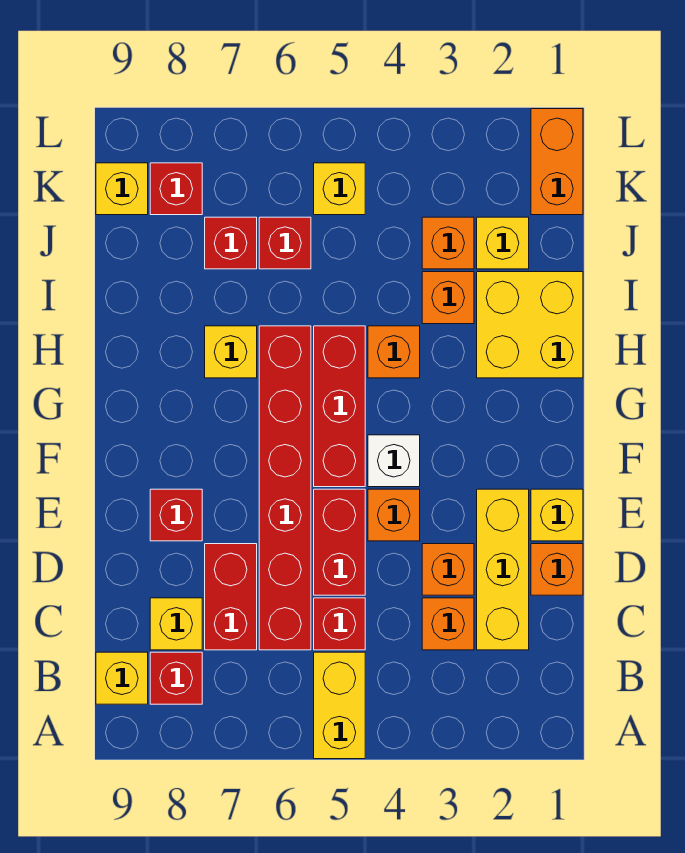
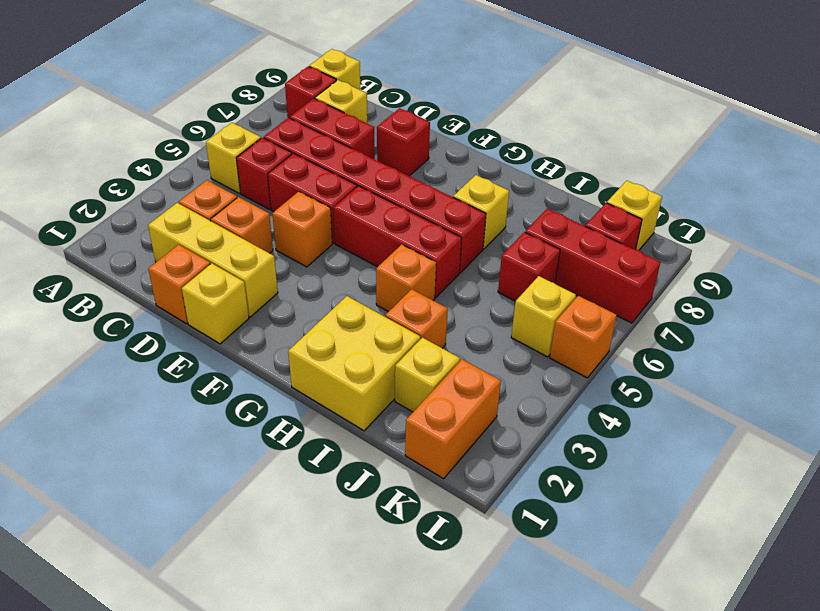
yellow 1x2 brick [314,652,365,759] -> yellow 1x1 brick [206,123,261,193]
white 1x1 brick [368,435,420,487] -> none
orange 1x1 brick [422,217,474,269] -> orange 1x1 brick moved to [550,296,617,378]
red 1x1 brick [205,217,257,269] -> red 1x3 brick [525,209,660,323]
orange 1x2 brick [531,109,583,215] -> orange 1x2 brick turned to [405,359,501,479]

